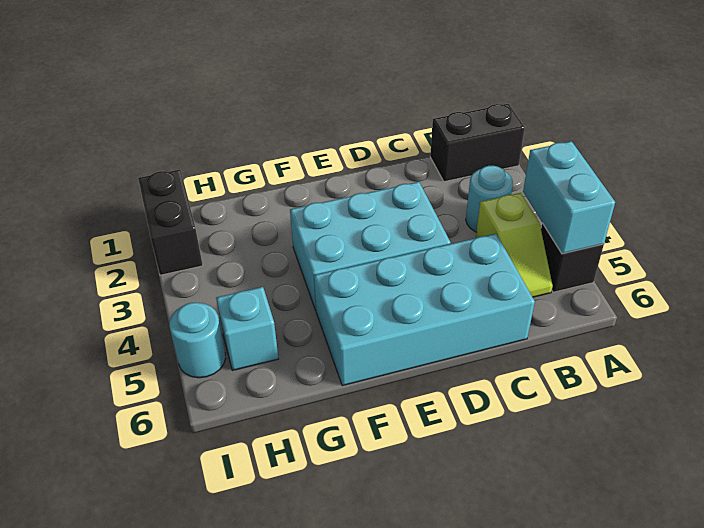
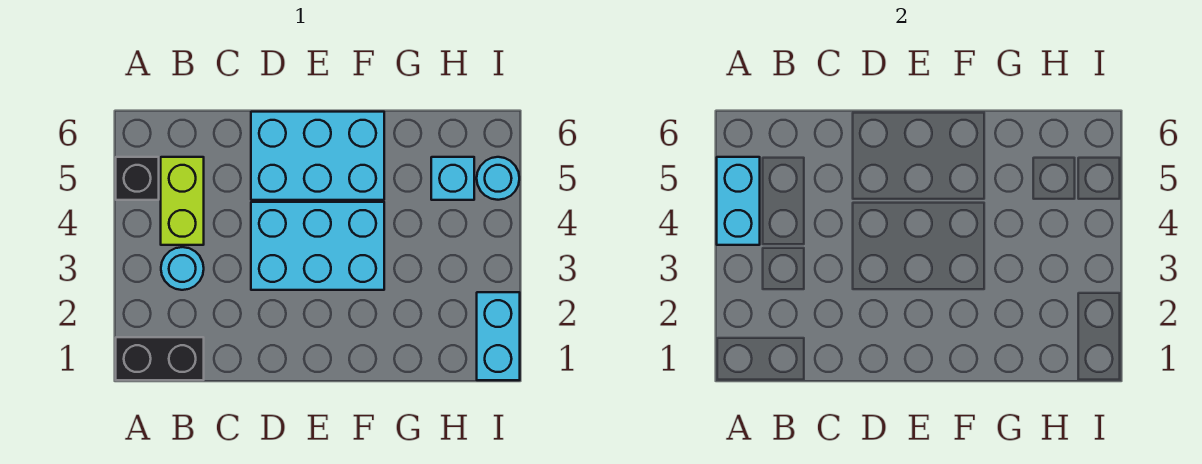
lime 1x2 slope [476,193,553,297] -> lime 1x2 brick [161,157,204,245]
cyan 2x4 brick [314,234,535,386] -> cyan 2x3 brick [251,112,384,200]
black 1x2 brick [138,170,203,275] -> cyan 1x2 brick [477,292,520,380]

